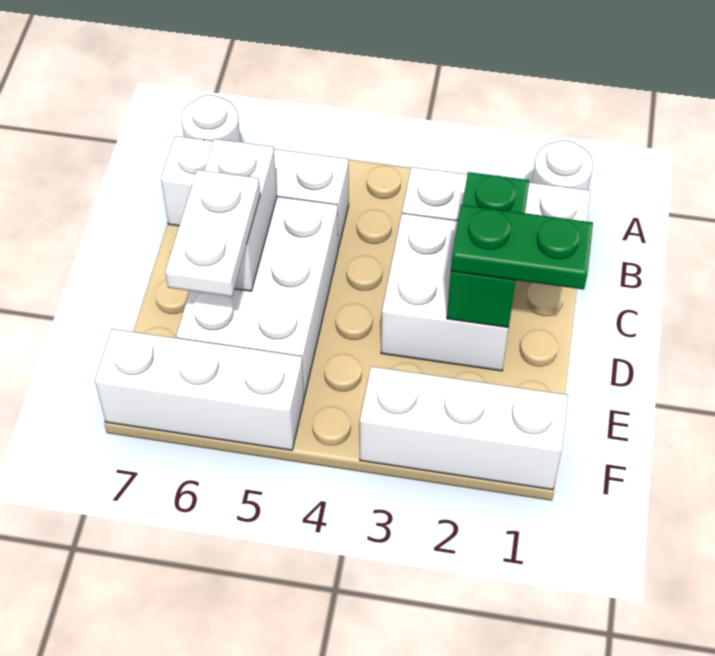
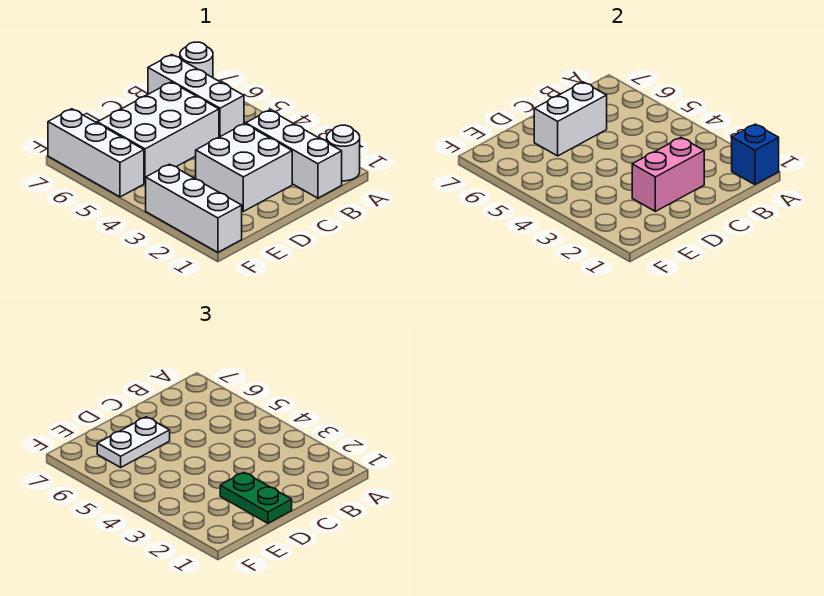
none -> blue 1x1 brick [732,124,779,185]
green 1x2 brick [447,172,530,328] -> pink 1x2 brick [632,138,704,211]

